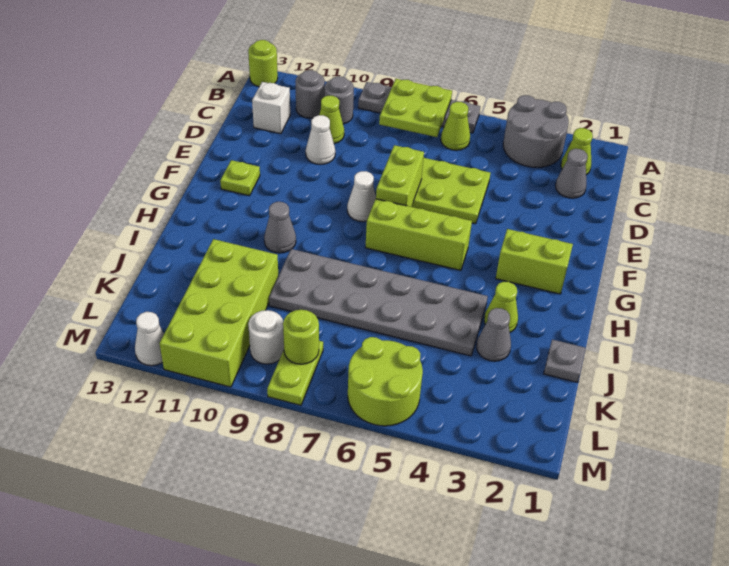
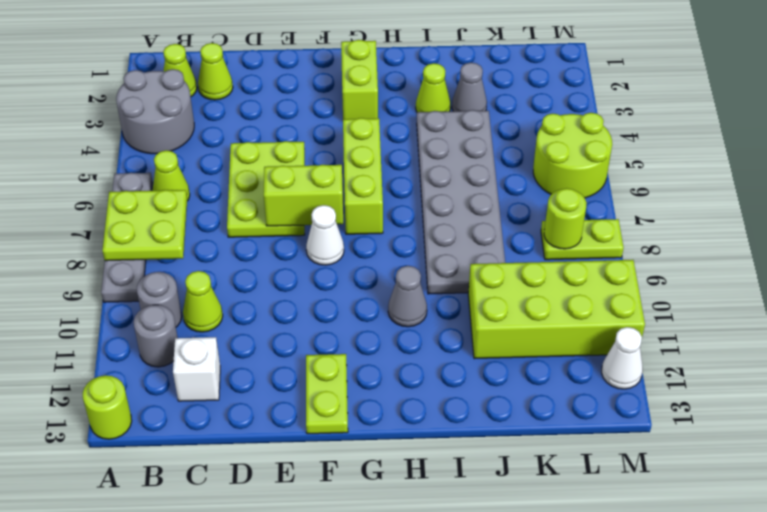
grey 1x1 cone [556,149,588,198] -> lime 1x1 cone [198,43,233,100]
white 1x1 cone [306,115,335,164] -> none
lime 1x1 plate [220,160,260,196] -> lime 1x2 plate [306,354,348,434]
grey 1x1 plate [544,340,586,382] -> none
white 1x1 round brick [248,310,284,364] -> none

